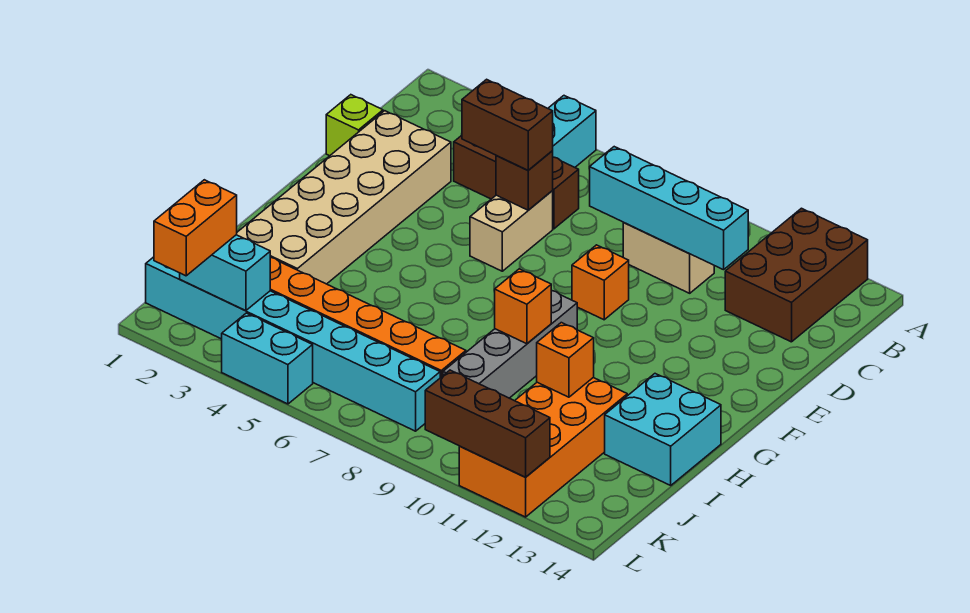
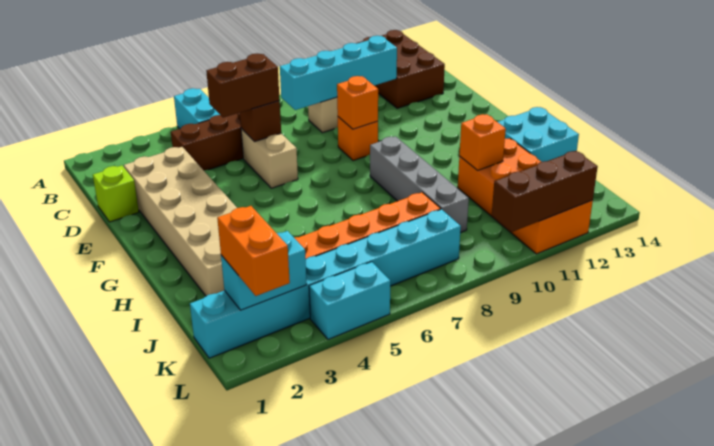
orange 1x1 brick [495,269,551,344] -> orange 1x1 brick moved to [337,76,378,129]

